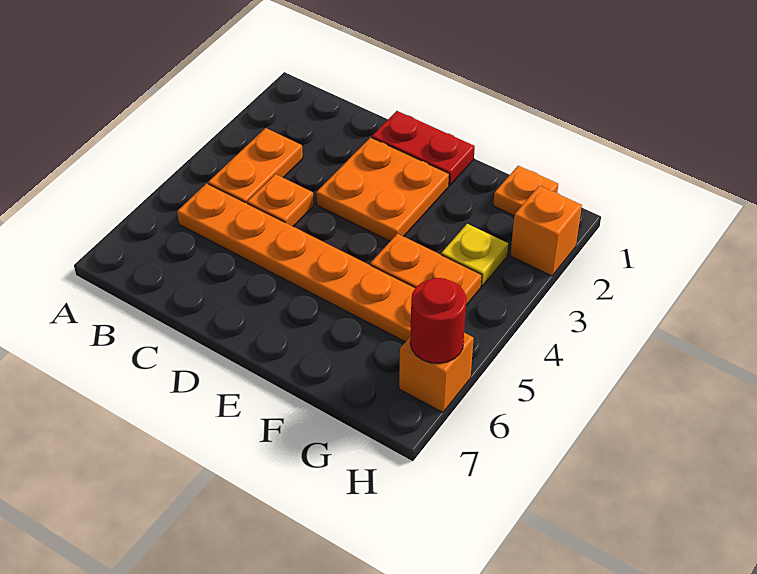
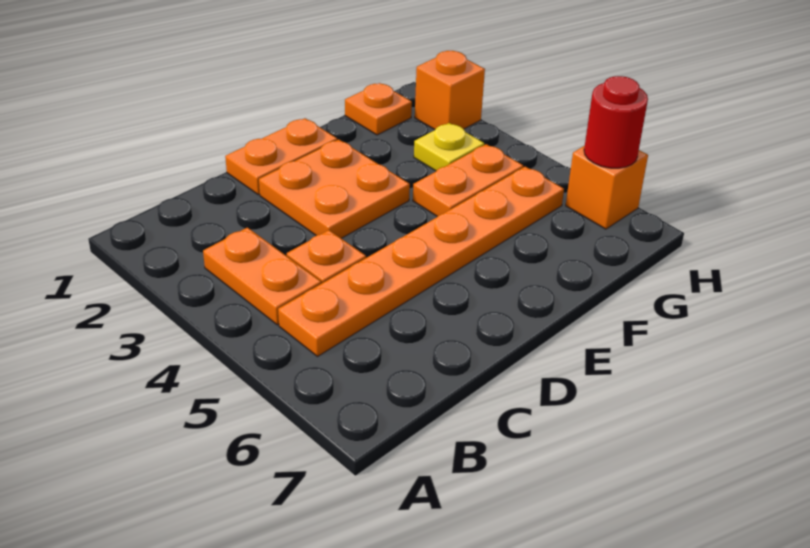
red 1x2 plate [372,111,475,186] -> orange 1x2 plate [225,118,337,195]

